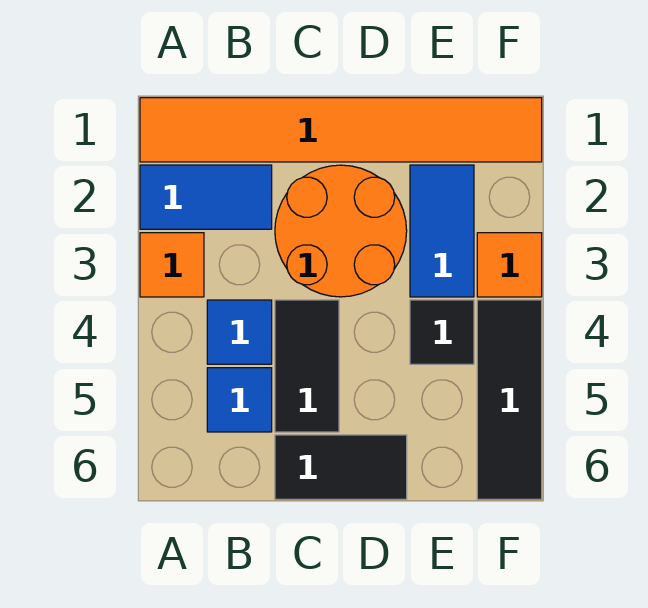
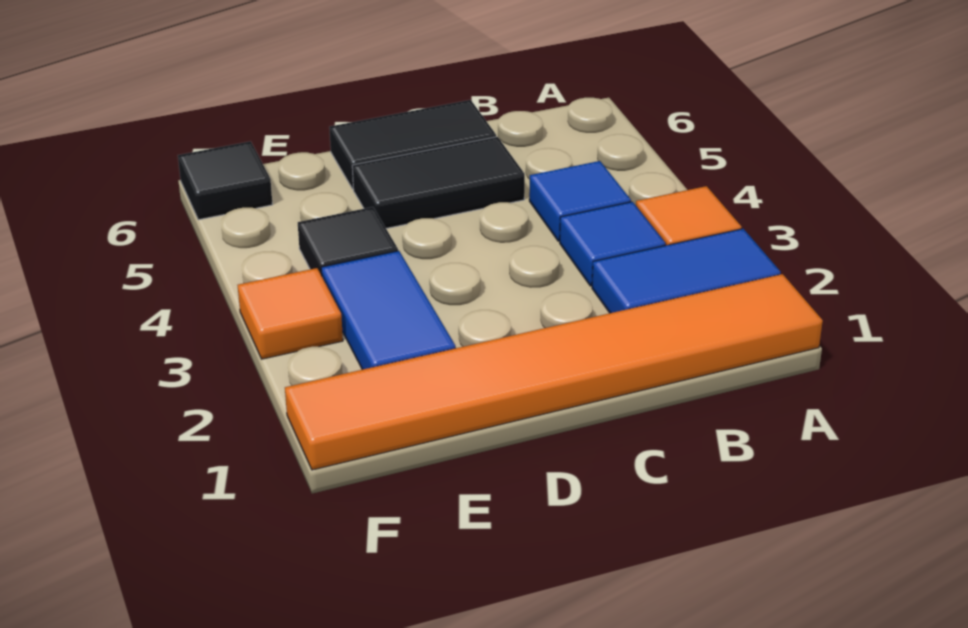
blue 1x1 tile [207,368,272,432] -> blue 1x1 tile moved to [560,202,666,286]
orange 2x2 round brick [275,165,407,297] -> none
black 1x2 tile [275,300,339,432] -> black 1x2 tile turned to [352,137,525,228]
black 1x3 tile [477,300,542,499] -> black 1x1 tile [178,141,273,220]

